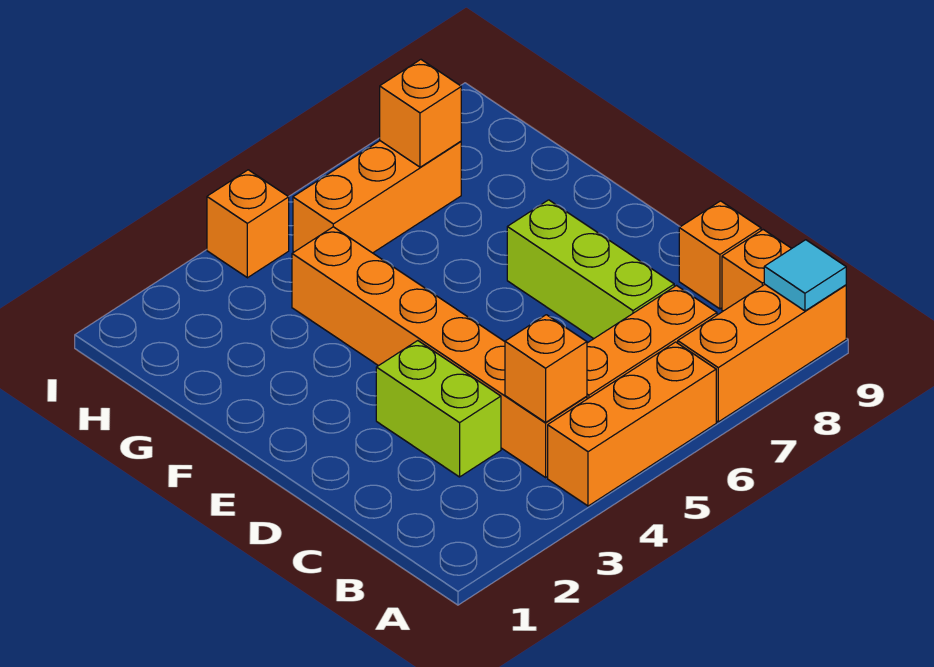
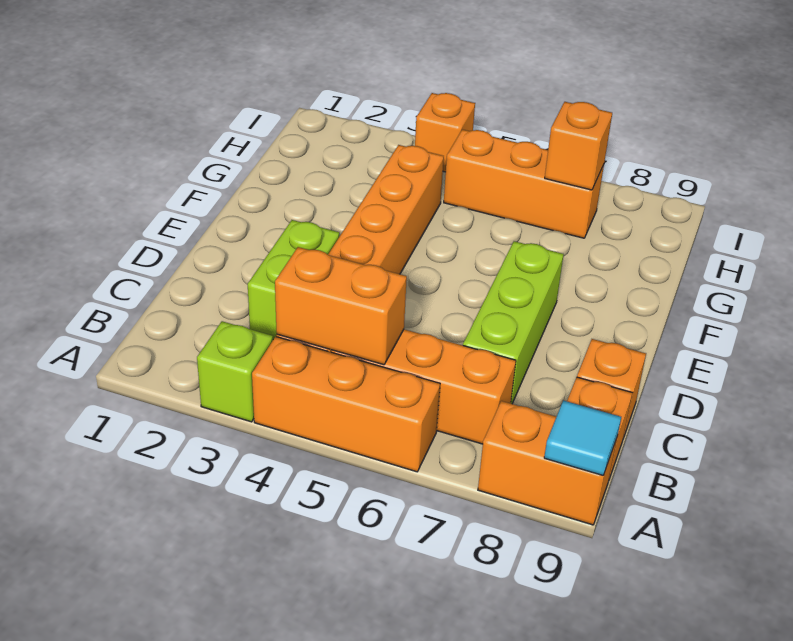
none -> lime 1x1 brick [197,321,273,422]
orange 1x3 brick [678,285,846,422] -> orange 1x2 brick [478,401,618,525]
orange 1x1 brick [505,315,587,423] -> orange 1x2 brick [275,247,407,365]

